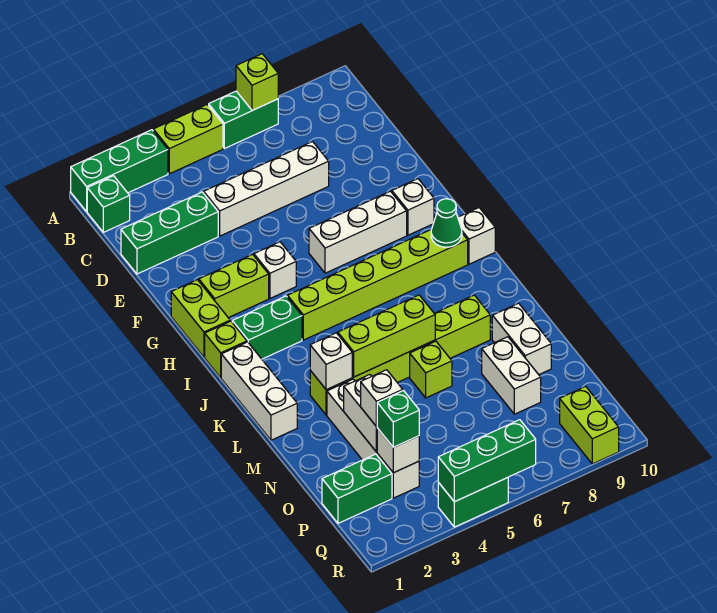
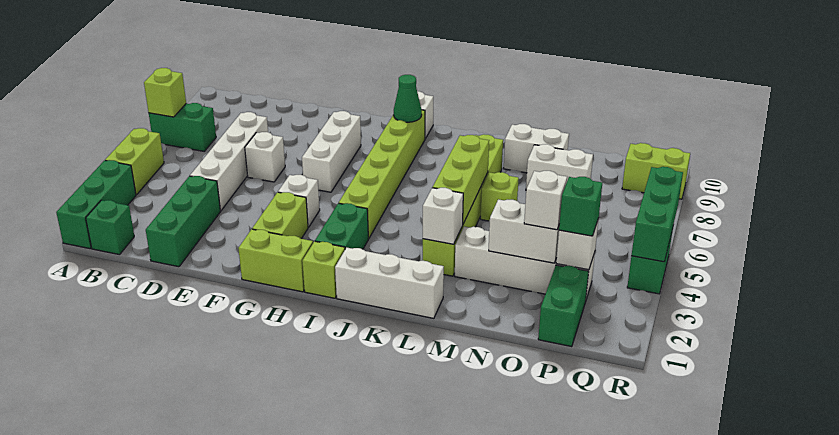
green 1x2 brick [209,91,278,149] -> green 1x2 brick turned to [149,103,216,151]
white 1x1 brick [392,179,434,235] -> white 1x1 brick moved to [245,132,285,182]

